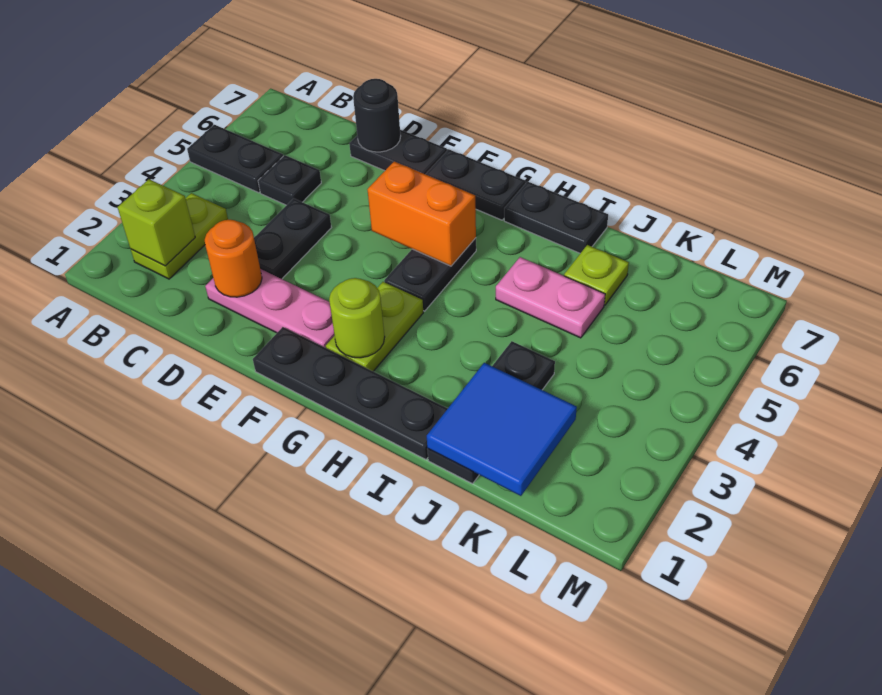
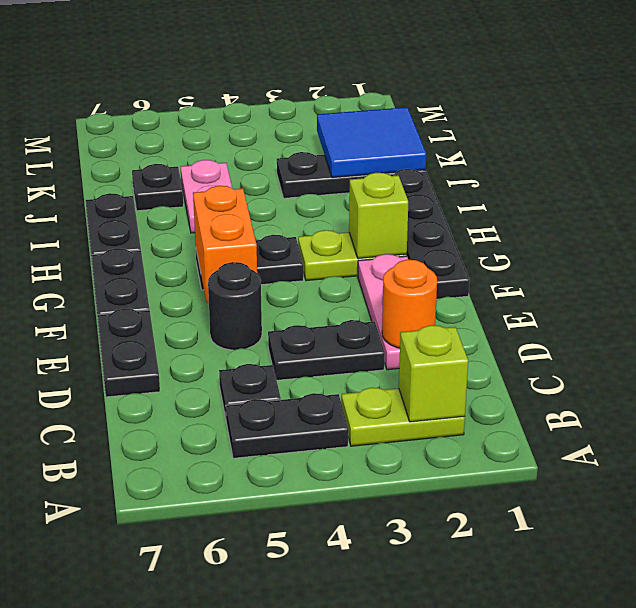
black 1x2 plate [187,125,283,193] -> black 1x2 plate turned to [226,393,348,458]
black 1x1 round brick [353,79,401,152] -> black 1x1 round brick moved to [208,262,262,350]
lime 1x1 round brick [329,278,385,358] -> lime 1x1 brick [349,173,408,259]
lime 1x1 plate [564,245,629,305] -> black 1x1 plate [132,164,183,211]

